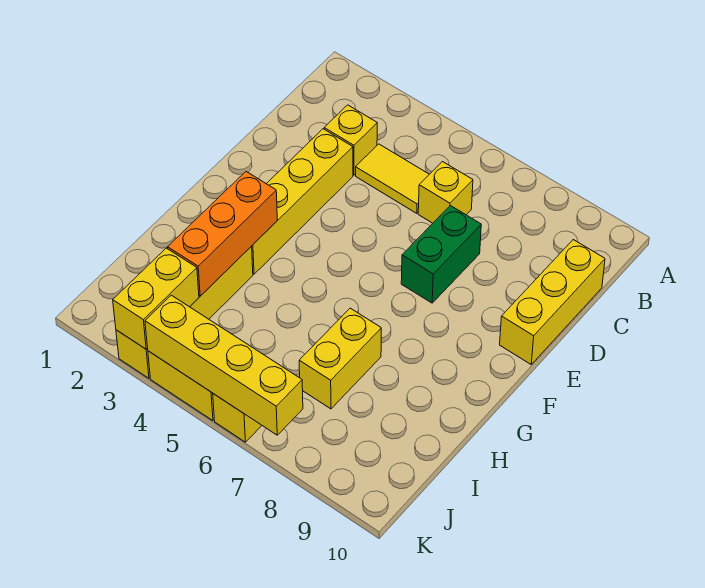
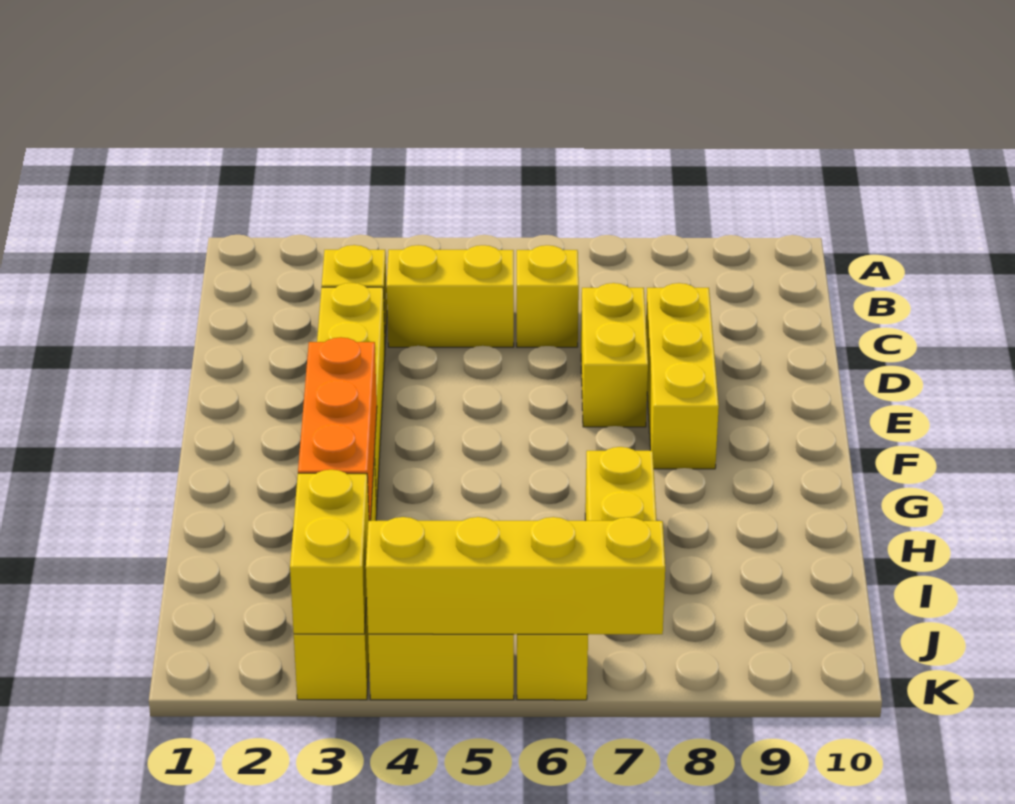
yellow 1x2 tile [356,144,429,213] -> yellow 1x2 brick [387,245,514,347]
yellow 1x3 brick [500,240,605,364] -> yellow 1x3 brick moved to [646,283,719,469]
green 1x2 brick [401,206,481,303] -> yellow 1x2 brick [581,283,648,427]

